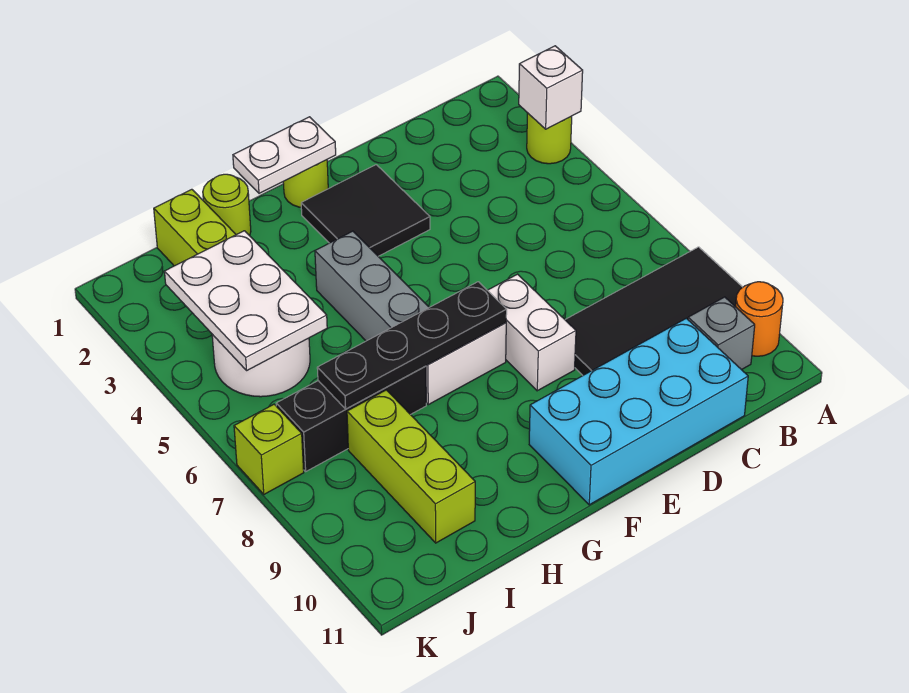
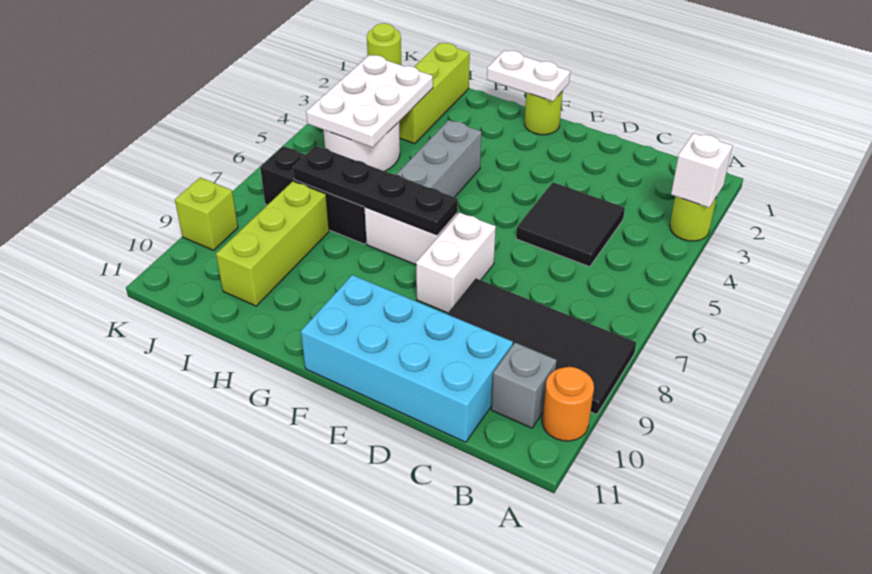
black 2x2 tile [301,165,430,256] -> black 2x2 tile moved to [516,182,625,267]
lime 1x1 round brick [203,174,251,236] -> lime 1x1 round brick moved to [367,23,402,65]
lime 1x1 brick [234,404,304,494] -> lime 1x1 brick moved to [175,177,238,250]

